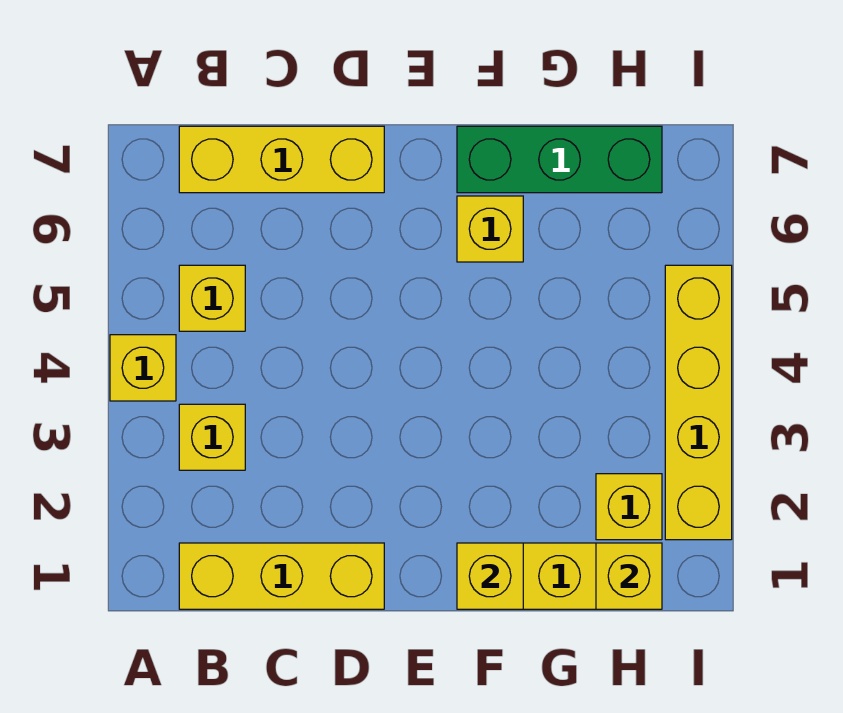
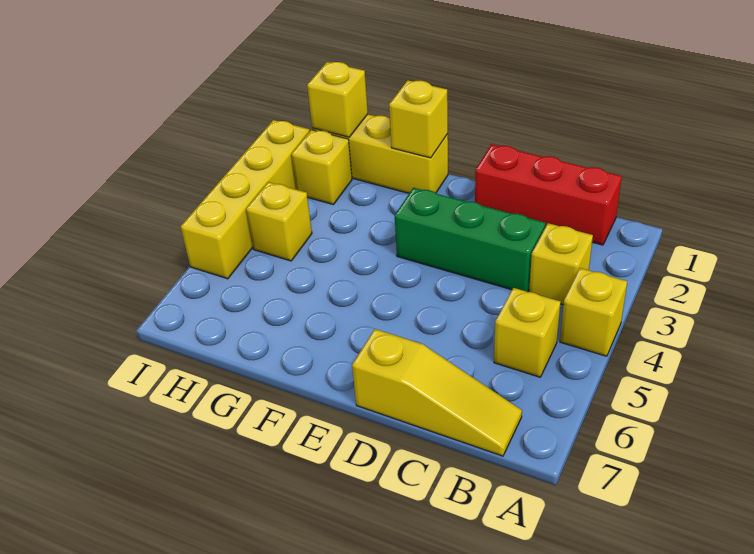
yellow 1x3 brick [179,543,384,609] -> red 1x3 brick [475,144,622,245]
yellow 1x3 brick [179,126,384,193] -> yellow 1x3 slope [352,329,522,456]
yellow 1x1 brick [457,196,523,262] -> yellow 1x1 brick moved to [246,182,312,261]
green 1x3 brick [457,126,662,193] -> green 1x3 brick moved to [395,188,545,292]

